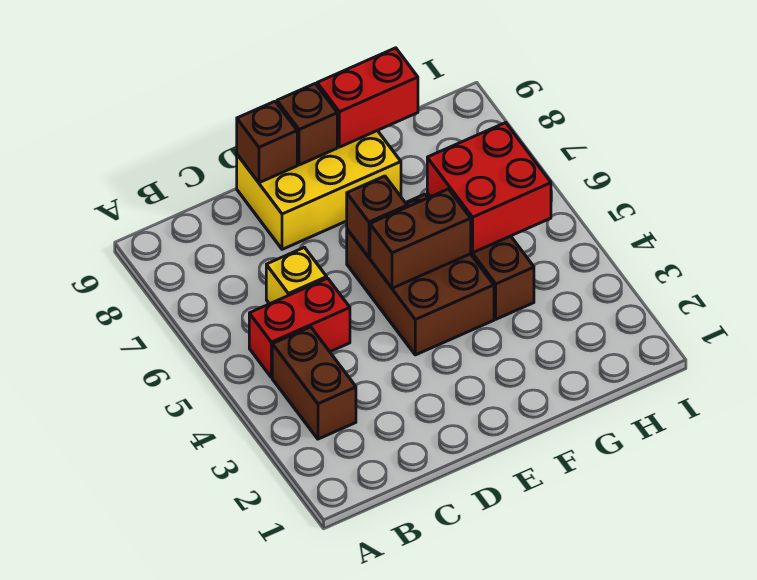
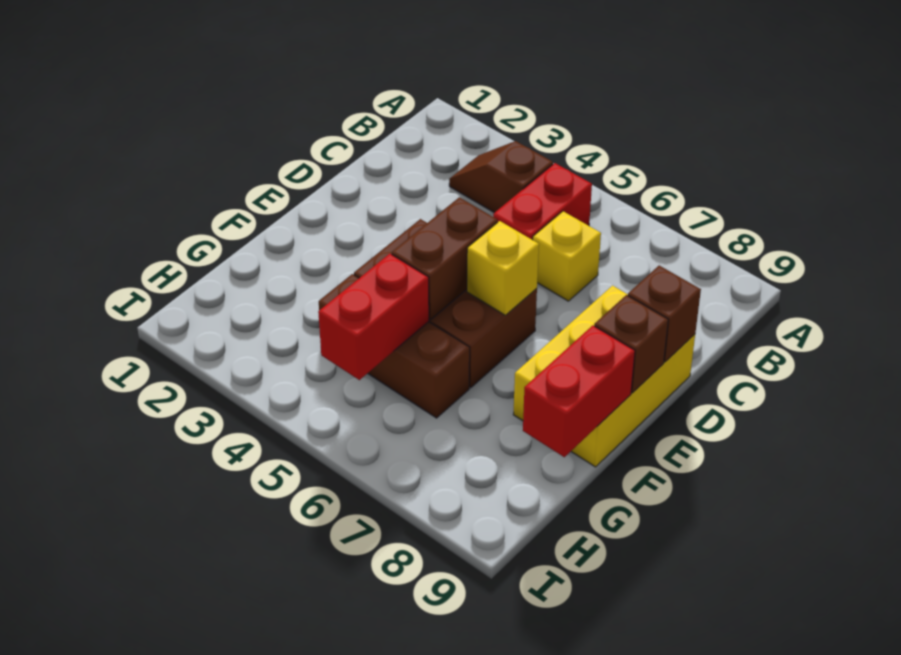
brown 1x2 brick [272,327,356,439] -> brown 1x2 slope [449,141,553,213]
brown 1x1 brick [347,176,407,257] -> yellow 1x1 brick [467,221,539,315]
red 2x2 brick [427,123,551,253] -> red 1x2 brick [318,254,429,380]

